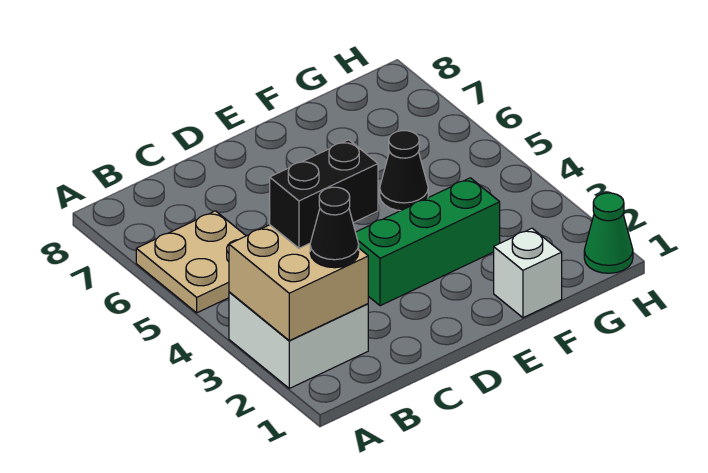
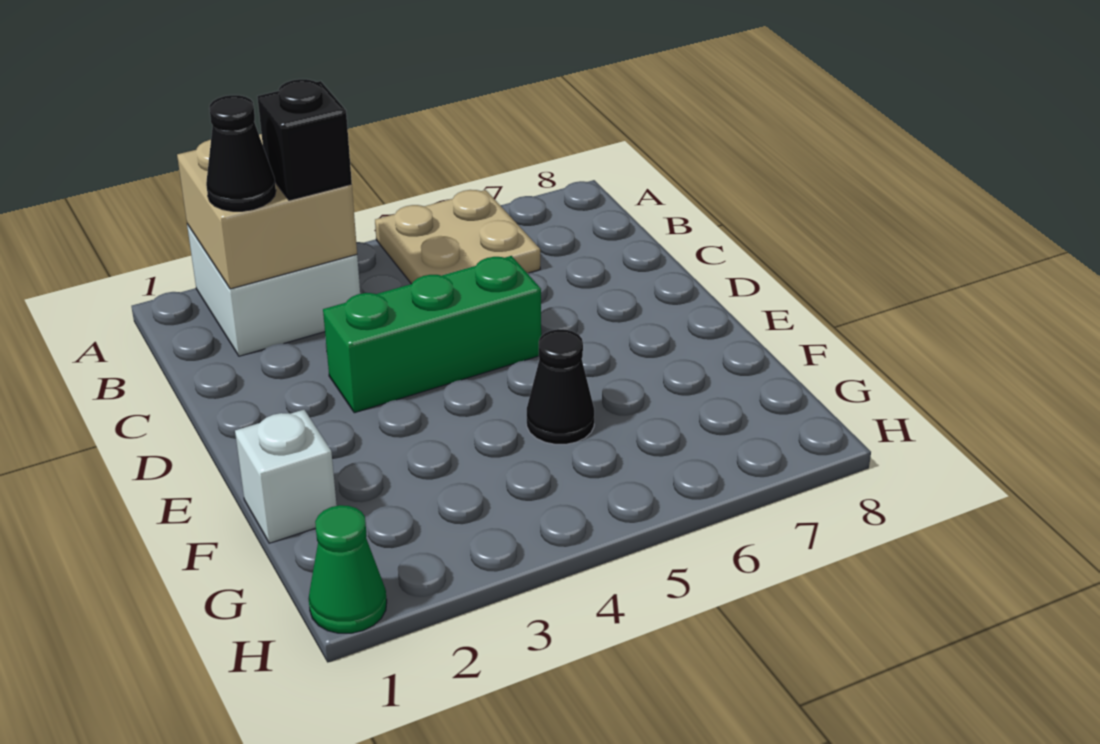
black 1x2 brick [270,140,378,248] -> black 1x1 brick [257,79,352,200]
green 1x3 brick [356,178,500,306] -> green 1x3 brick turned to [323,256,541,413]

